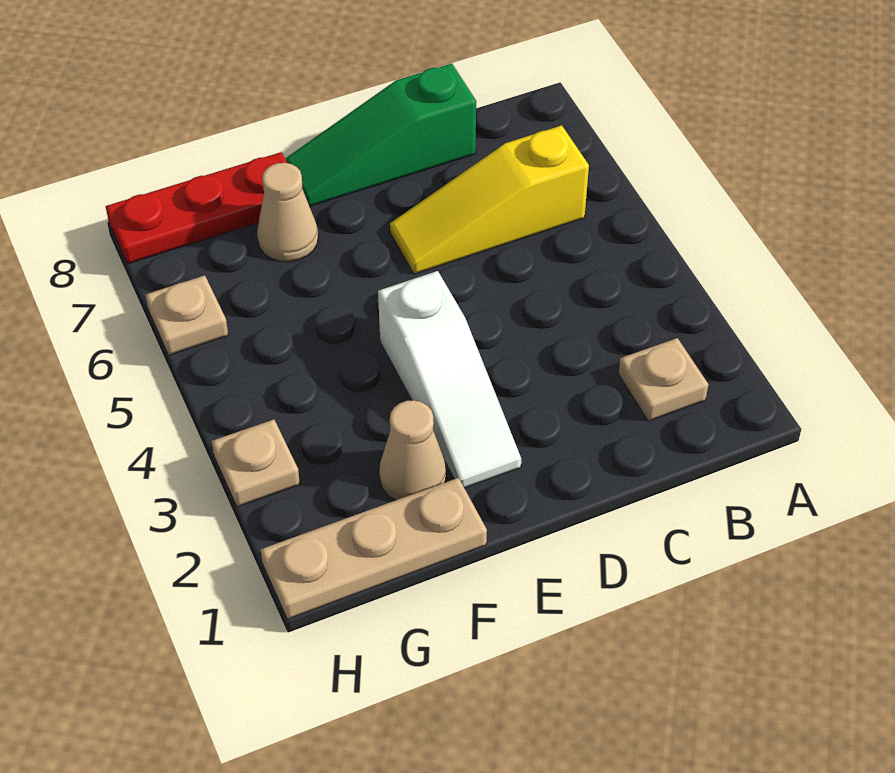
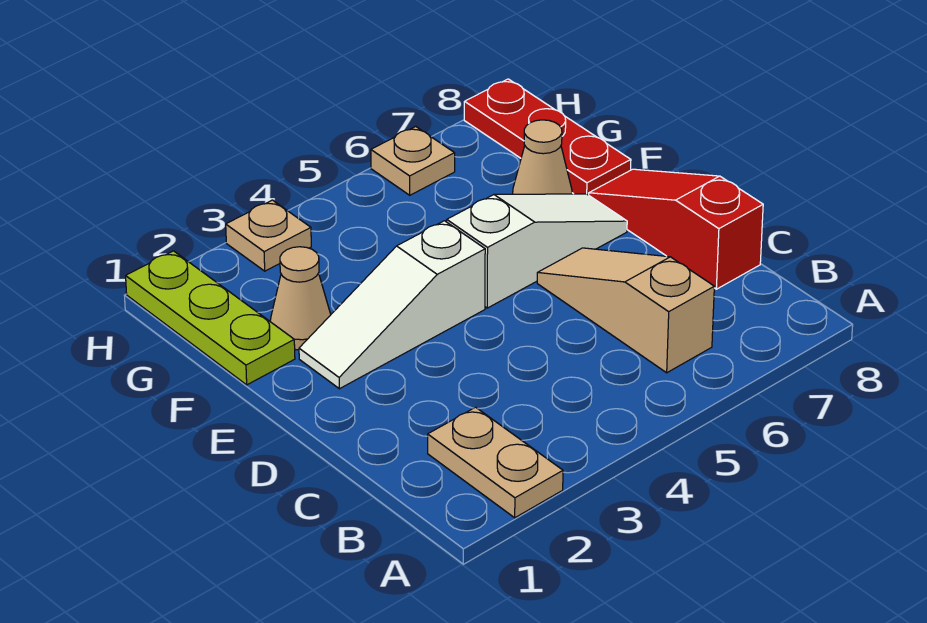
tan 1x1 plate [618,338,708,421] -> tan 1x2 plate [428,407,563,518]
yellow 1x3 slope [390,125,589,274] -> tan 1x3 slope [537,248,714,373]
green 1x3 slope [285,63,476,206] -> red 1x3 slope [589,169,763,289]
none -> white 1x3 slope [447,194,627,308]
tan 1x3 plate [261,478,487,619] -> lime 1x3 plate [126,251,295,385]

